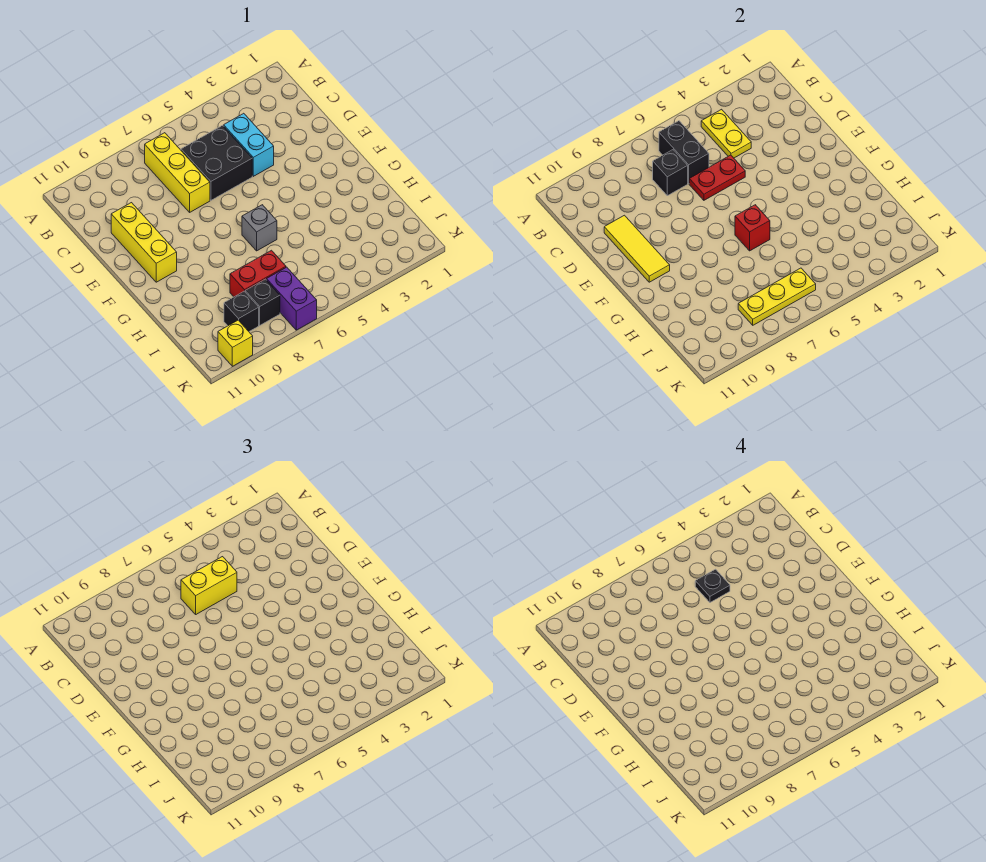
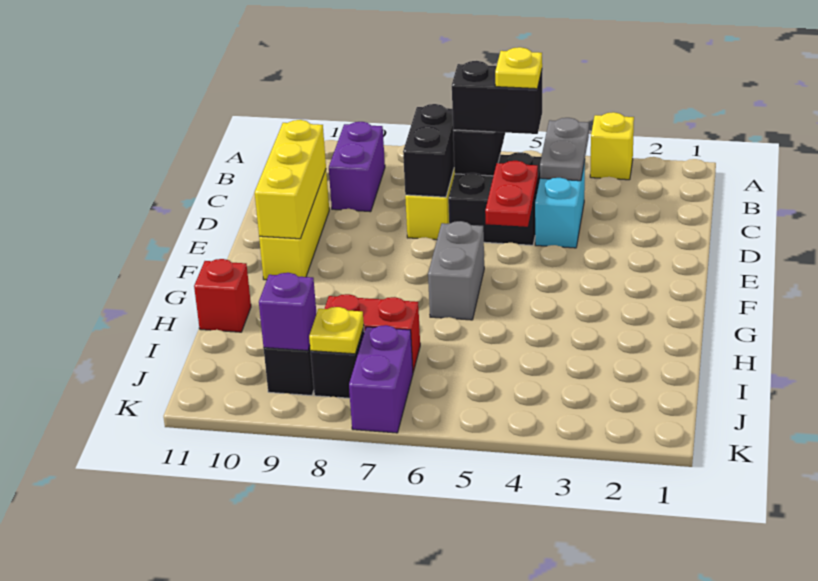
yellow 1x2 plate [701,109,751,158] -> grey 1x2 plate [540,118,589,181]
none -> purple 1x2 brick [329,122,385,212]
yellow 1x2 brick [181,557,237,614] -> black 1x2 brick [452,61,542,134]
black 1x1 plate [695,569,730,602] -> yellow 1x1 plate [495,47,542,89]
black 1x1 brick [653,150,688,196] -> black 1x2 brick [403,104,454,197]
red 1x2 plate [689,155,745,200] -> red 1x2 plate turned to [485,161,538,227]
yellow 1x3 tile [604,215,670,282] -> yellow 1x3 brick [255,120,326,239]
grey 1x1 brick [242,205,277,251] -> grey 1x2 brick [428,221,484,320]
red 1x1 brick [735,205,770,251] -> red 1x1 brick moved to [194,259,251,332]
yellow 1x3 plate [738,268,816,325] -> yellow 1x1 plate [309,307,364,354]
none -> purple 1x1 brick [259,273,317,351]
yellow 1x1 brick [218,320,253,366] -> yellow 1x1 brick moved to [590,112,634,180]

